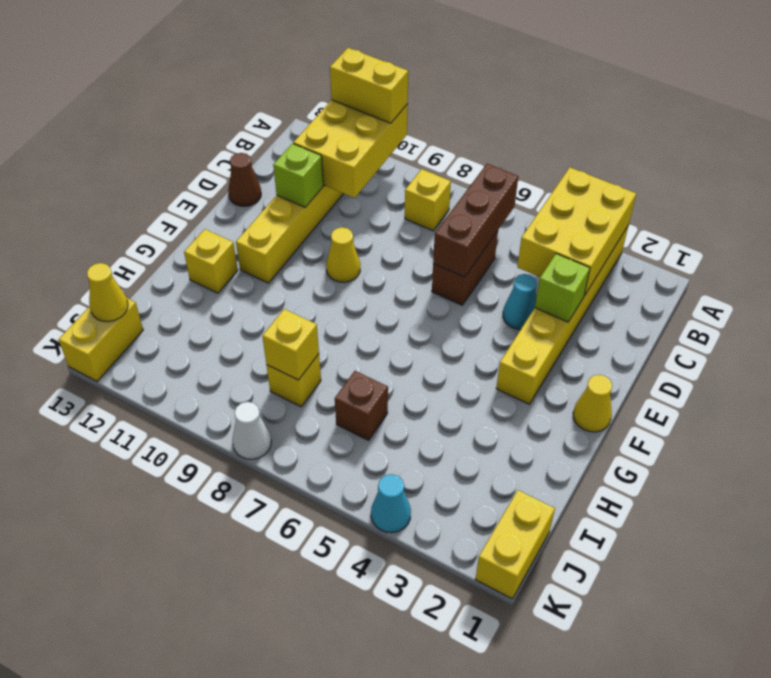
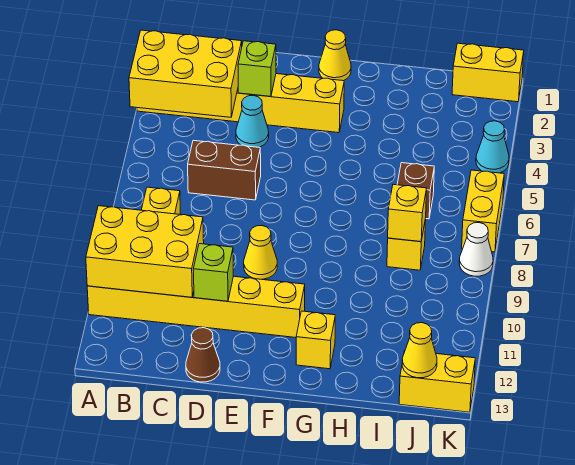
yellow 1x2 brick [330,48,408,123] -> yellow 1x2 brick moved to [462,170,504,252]
brown 1x3 brick [433,164,518,277] -> none

